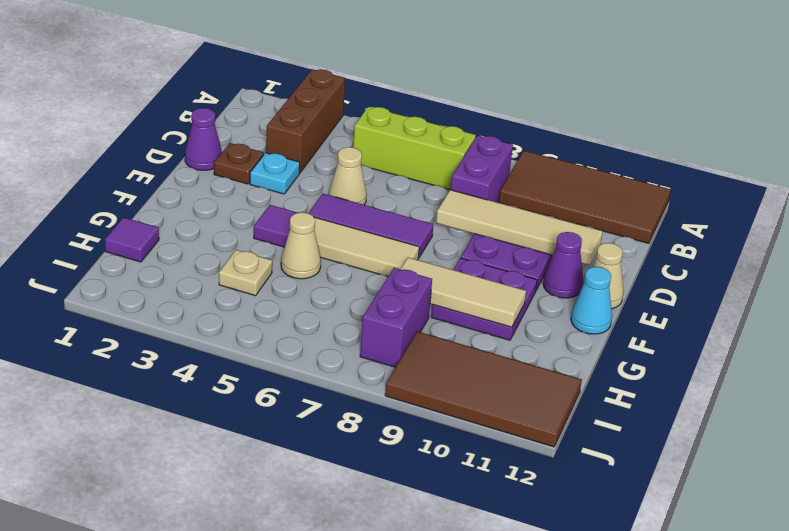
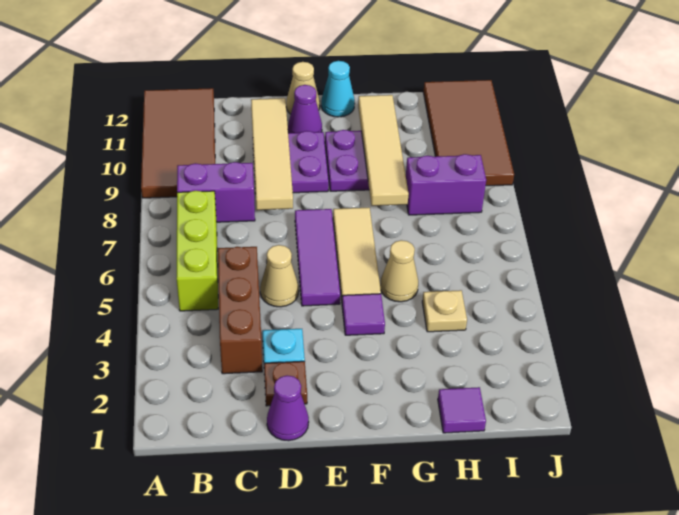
brown 1x3 brick [266,69,345,173] -> brown 1x3 brick turned to [218,247,262,374]
tan 1x3 tile [400,257,526,327] -> tan 1x4 tile [358,95,409,206]

